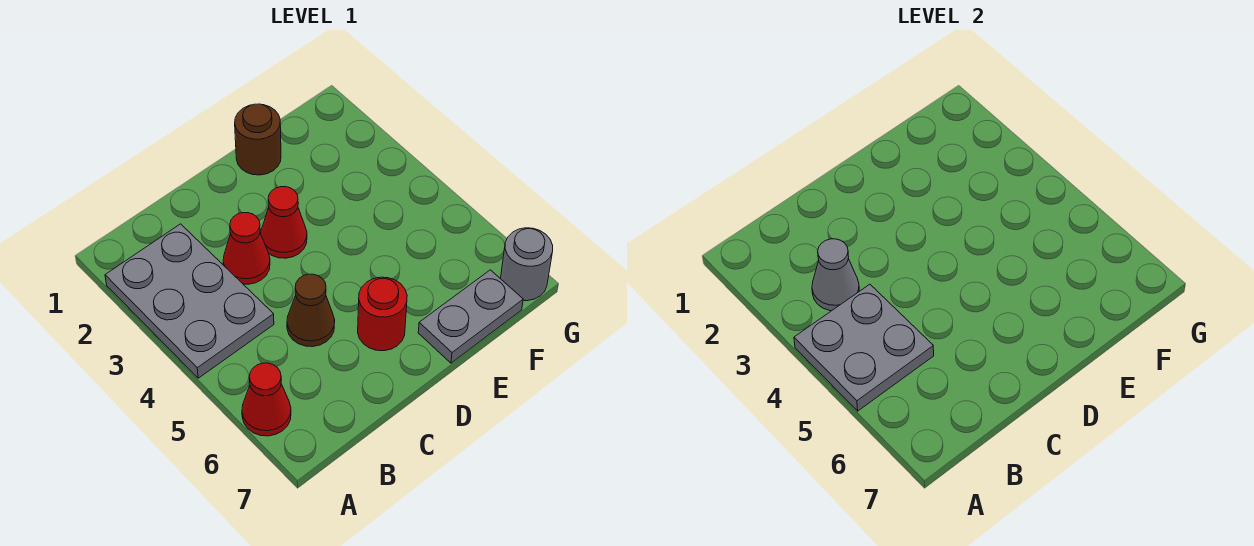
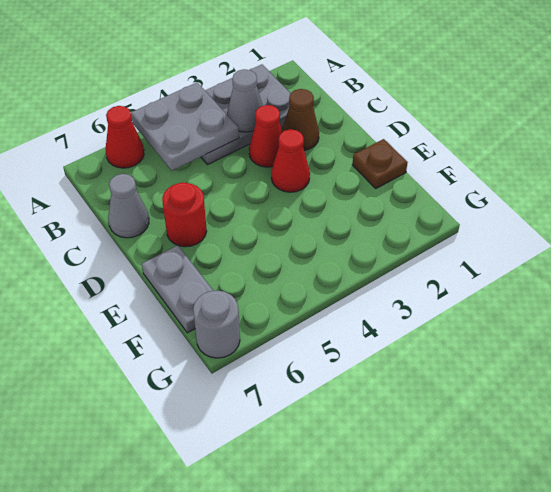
brown 1x1 cone [287,274,335,347] -> brown 1x1 cone moved to [282,89,319,150]
none -> grey 1x1 cone [108,174,149,238]
brown 1x1 round brick [235,104,281,175] -> brown 1x1 plate [352,139,408,188]

